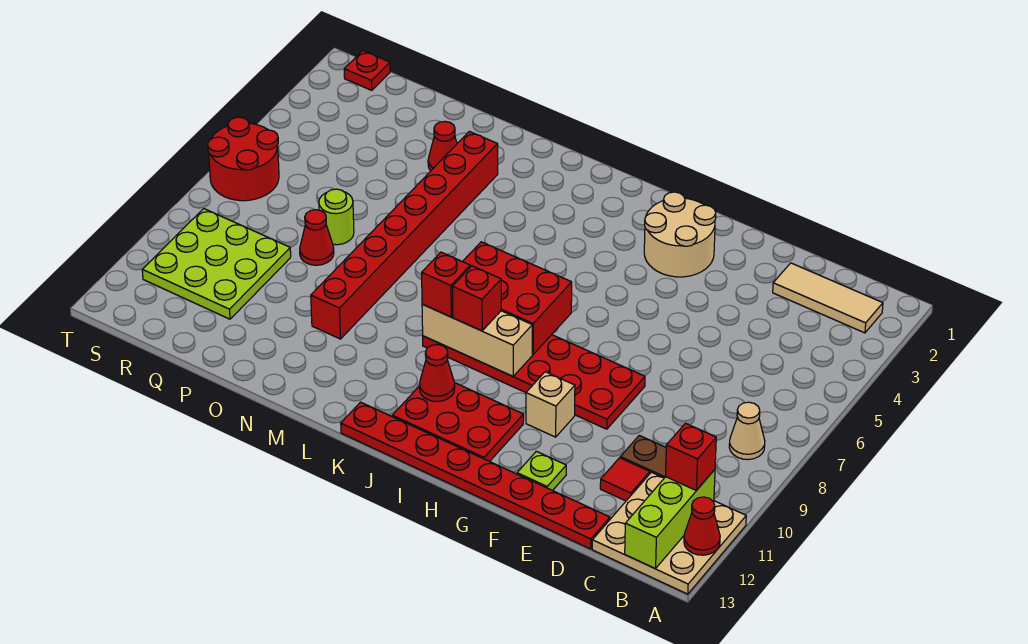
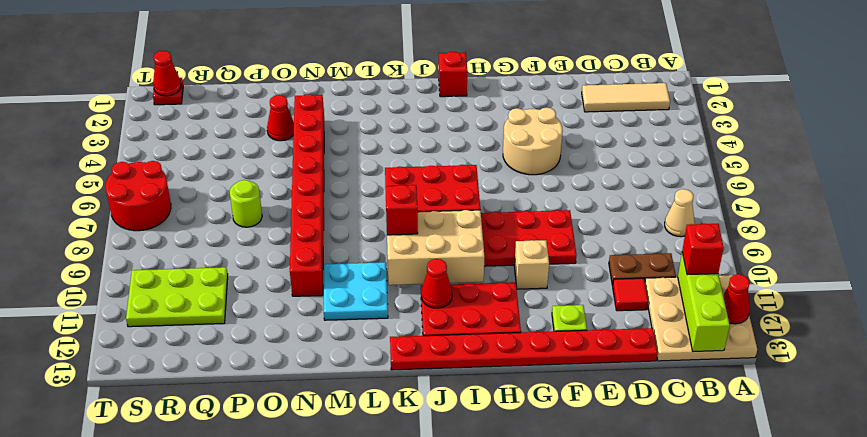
tan 2x2 round brick [644,192,716,277] -> tan 2x2 round brick moved to [503,107,563,175]
tan 1x3 brick [422,304,532,376] -> tan 2x3 brick [387,210,485,285]
red 1x1 brick [453,266,501,331] -> red 1x1 brick moved to [439,51,467,97]
none -> cyan 2x2 plate [324,262,388,320]
red 1x1 cone [300,210,334,265] -> red 1x1 cone moved to [153,51,181,96]
lime 3x3 plate [142,209,291,319] -> lime 2x3 plate [126,267,228,327]

